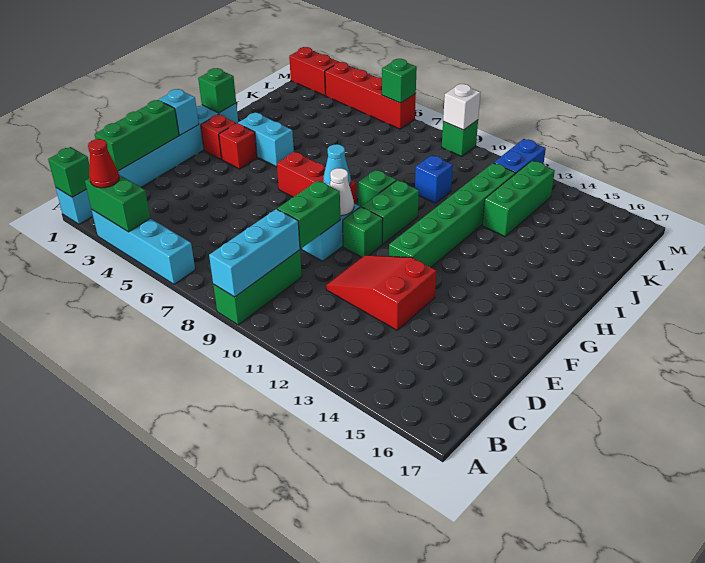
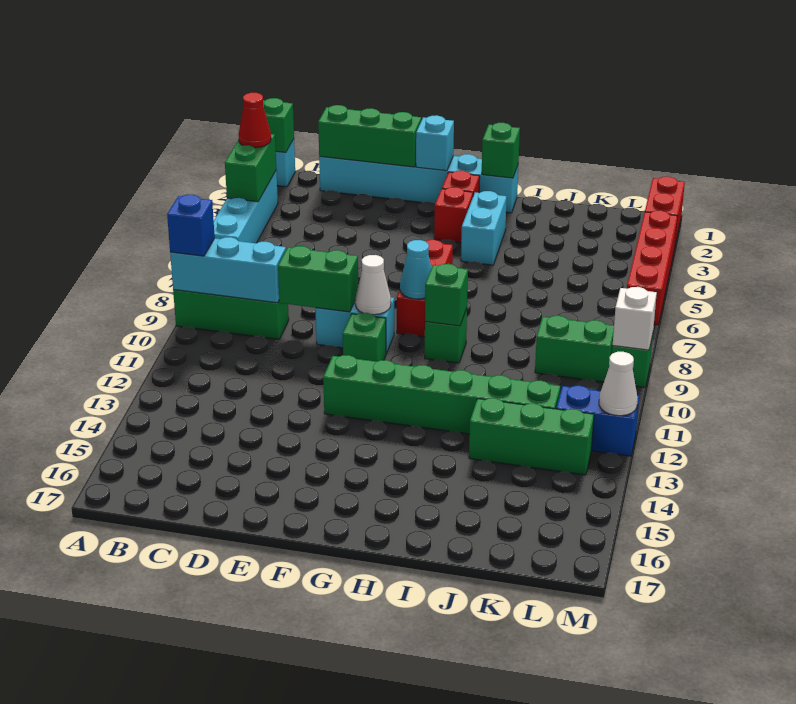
red 2x3 slope [326,255,436,330] -> none
green 1x2 brick [362,180,419,244] -> green 1x2 brick moved to [535,316,614,382]
blue 1x1 brick [415,155,453,203] -> blue 1x1 brick moved to [167,195,215,256]
green 1x1 brick [382,59,417,103] -> green 1x1 brick moved to [425,264,468,326]
none -> white 1x1 cone [599,352,638,416]

